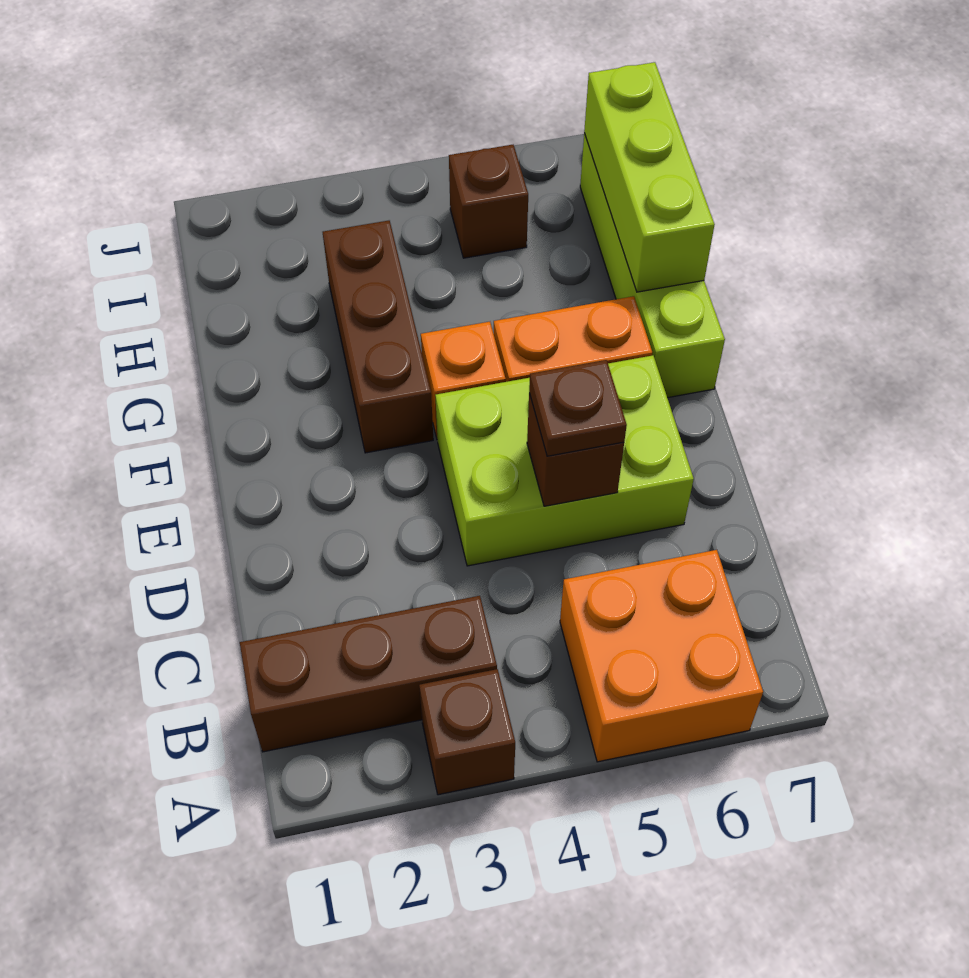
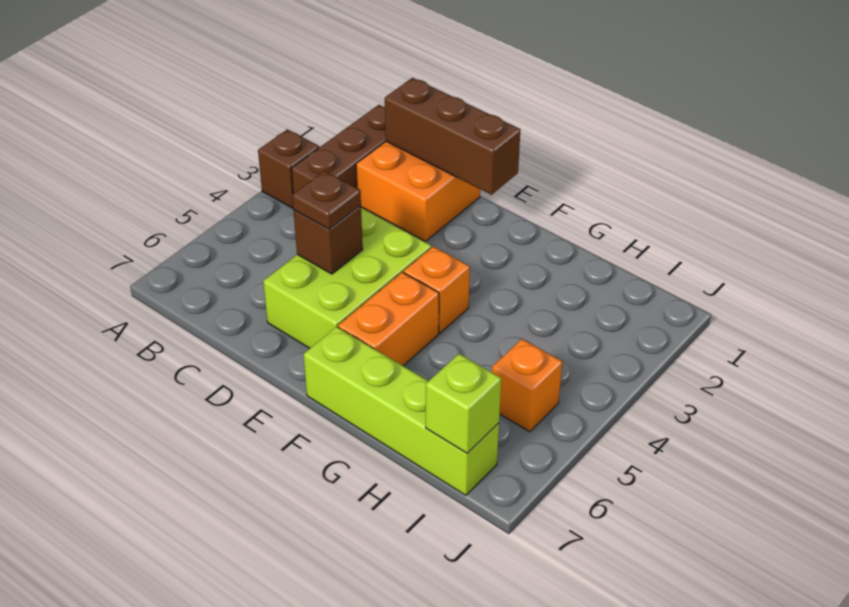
orange 2x2 brick [560,550,763,762] -> orange 2x2 brick moved to [356,142,480,241]
brown 1x3 brick [323,221,433,453] -> brown 1x3 brick moved to [385,78,520,195]
lime 1x3 brick [584,62,715,292] -> lime 1x1 brick [426,354,501,453]
brown 1x1 brick [449,145,528,258] -> orange 1x1 brick [492,339,562,432]

